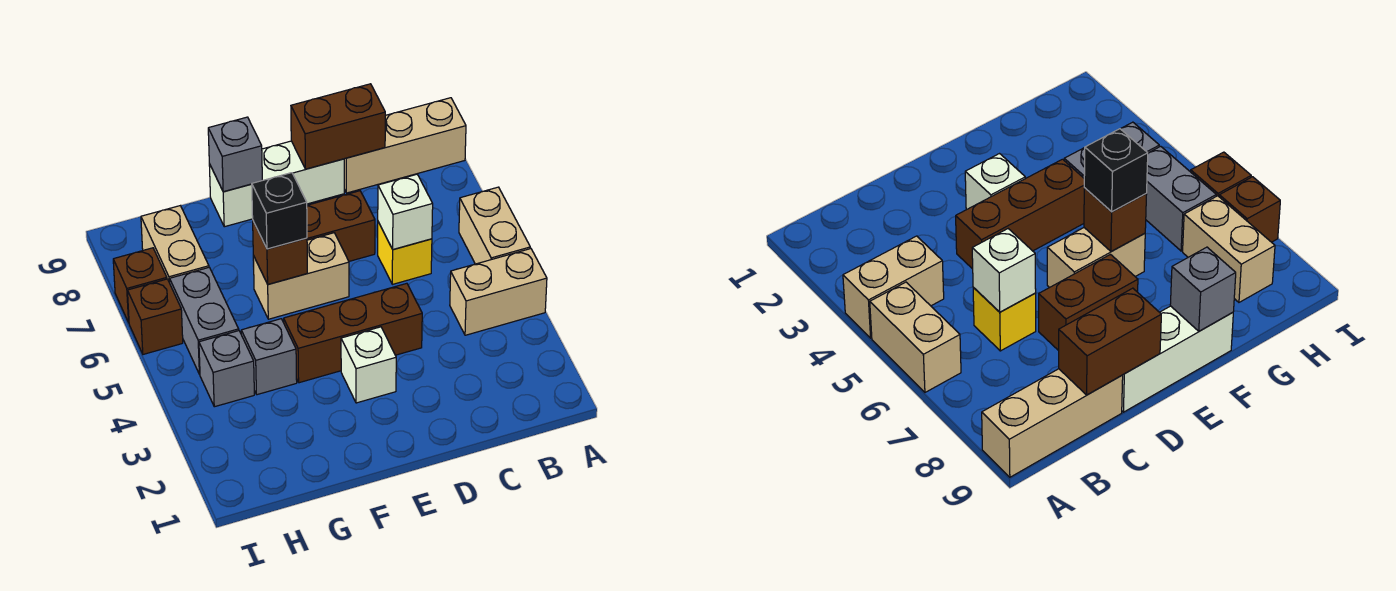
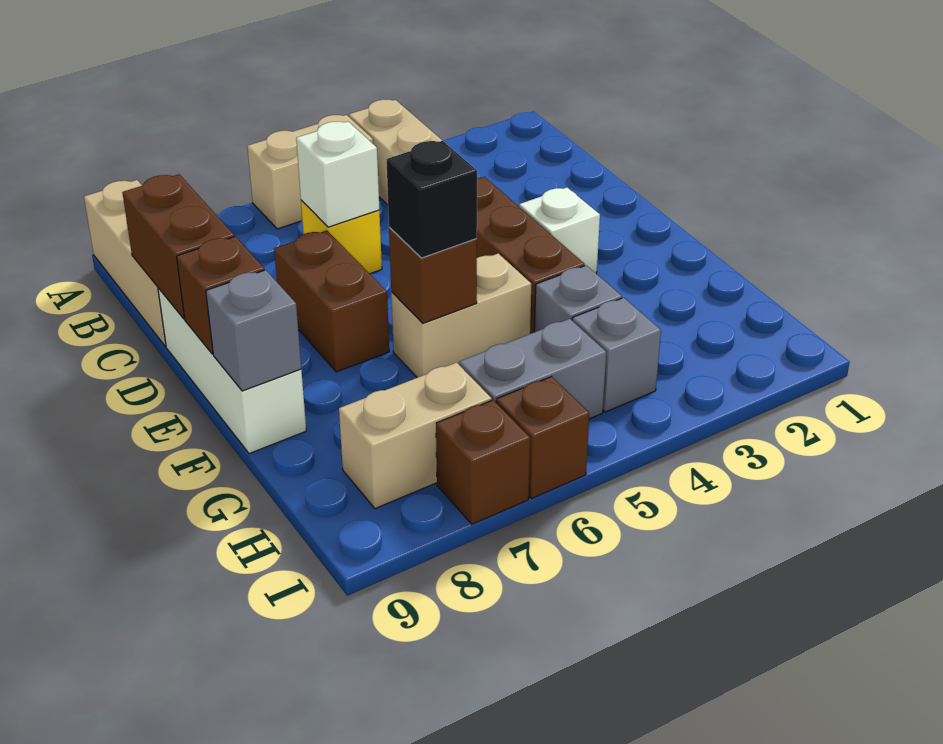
tan 1x2 brick [253,233,349,319] -> tan 1x2 brick turned to [391,253,531,378]
none -> brown 1x1 brick [177,236,264,354]

